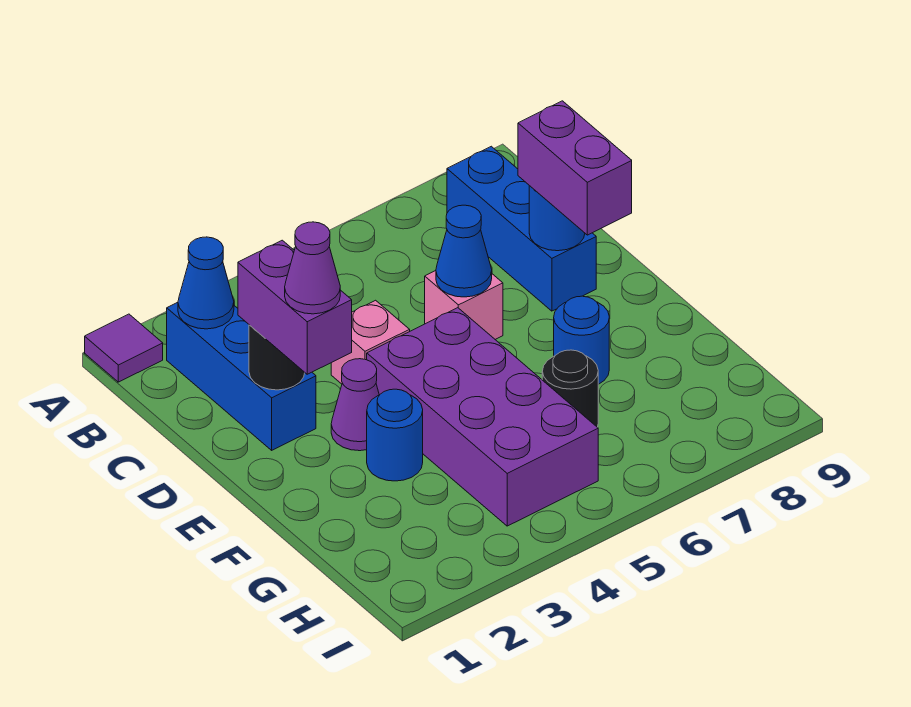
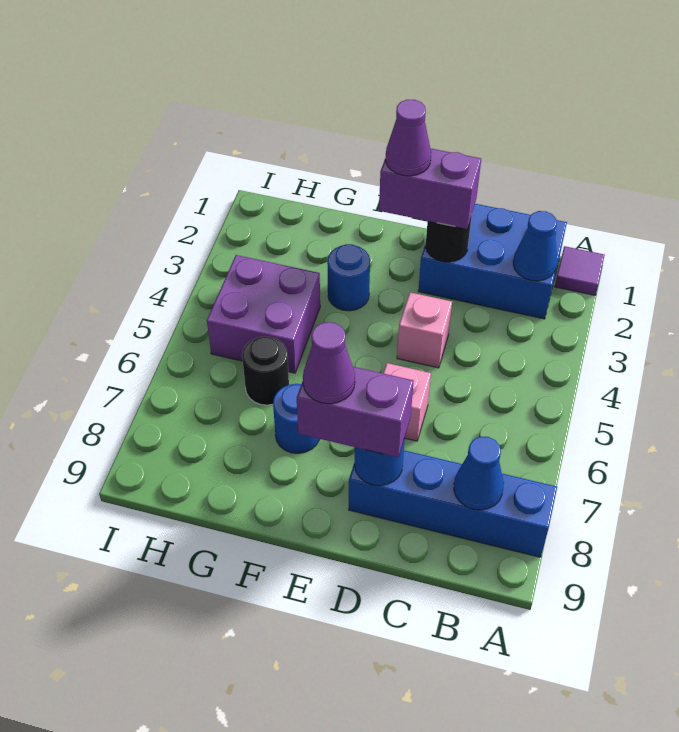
blue 1x3 brick [167,302,316,450] -> blue 2x3 brick [418,204,567,319]
blue 1x3 brick [447,146,596,311] -> blue 1x4 brick [349,450,557,557]
blue 1x1 cone [436,205,492,297] -> blue 1x1 cone moved to [454,437,504,510]
purple 1x1 cone [331,359,379,451] -> purple 1x1 cone moved to [303,322,355,404]
purple 2x4 brick [367,308,598,526] -> purple 2x2 brick [207,255,320,373]

